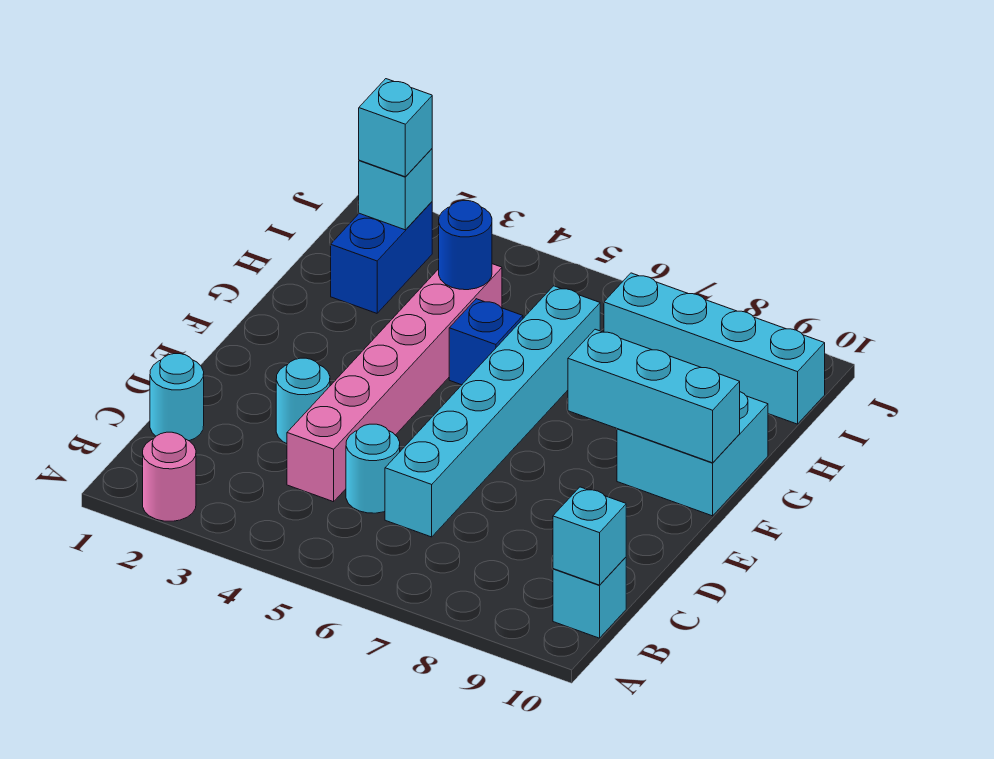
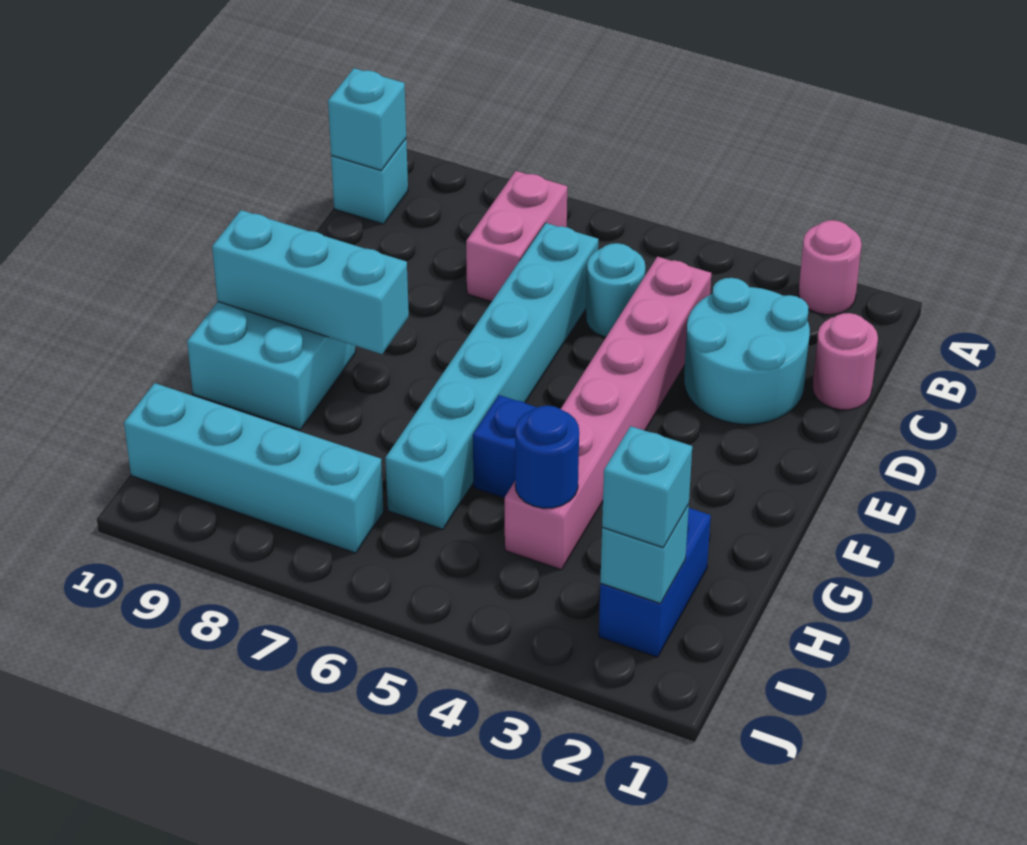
none -> pink 1x2 brick [466,171,567,302]
cyan 1x1 round brick [150,354,204,441] -> pink 1x1 round brick [813,313,878,410]
cyan 1x1 round brick [276,358,330,444] -> cyan 2x2 round brick [684,278,810,424]

